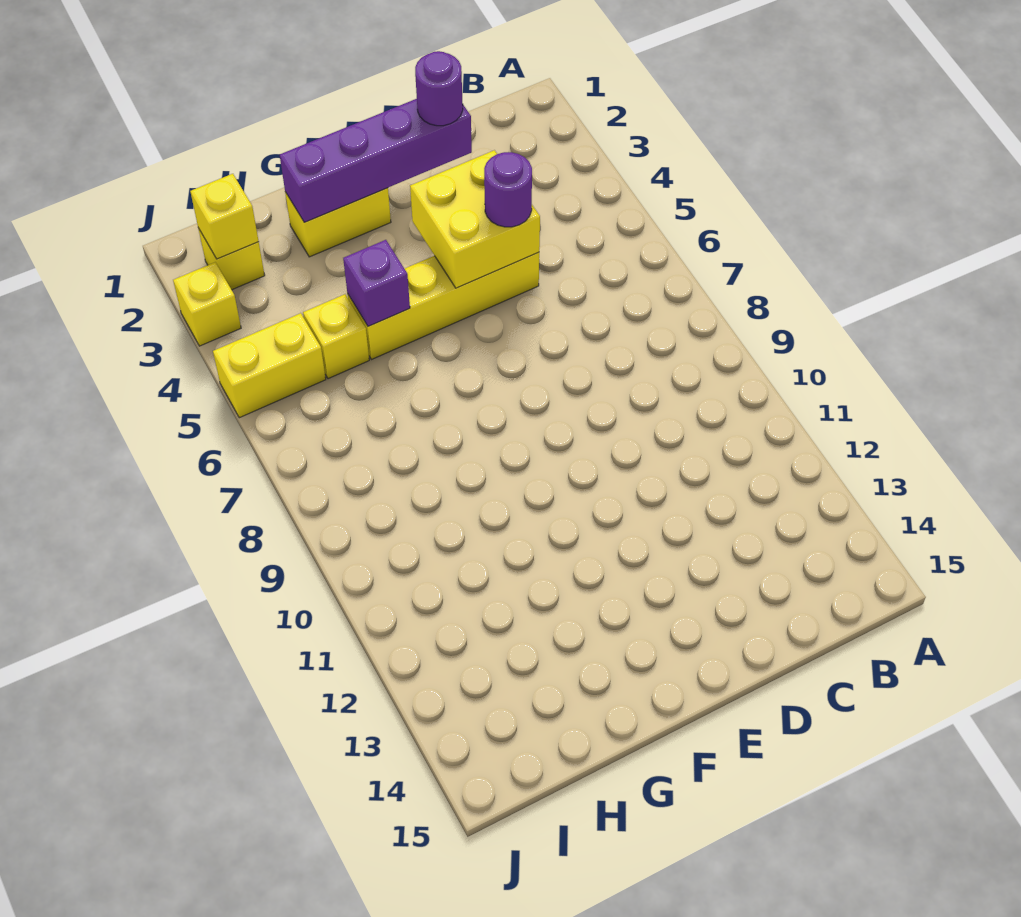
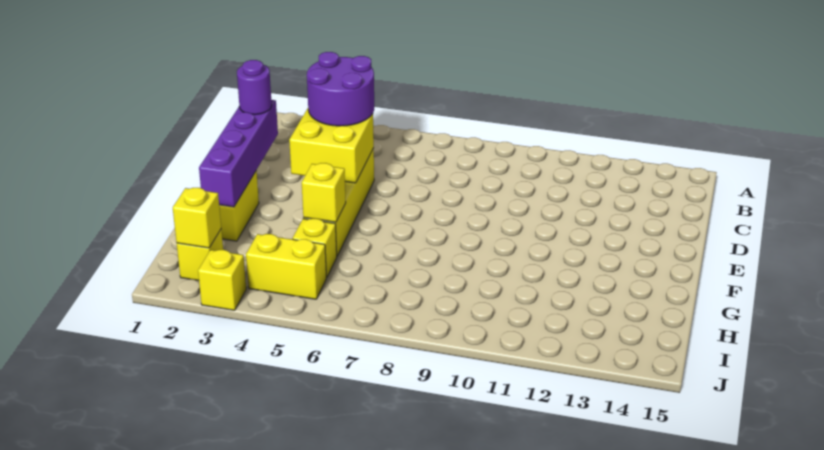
purple 1x1 round brick [484,152,532,227] -> purple 2x2 round brick [307,52,374,126]
purple 1x1 brick [343,240,410,326] -> yellow 1x1 brick [302,163,346,222]
yellow 1x2 brick [213,313,326,418] -> yellow 1x2 brick turned to [246,234,326,299]

